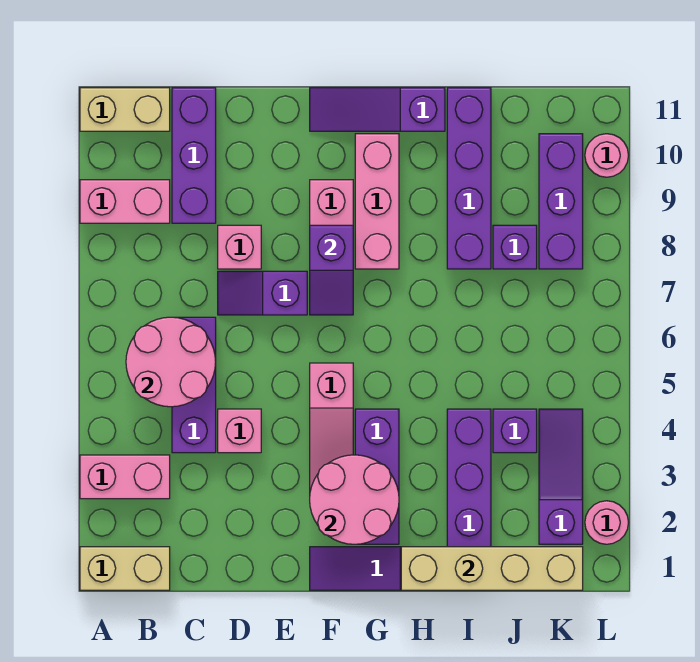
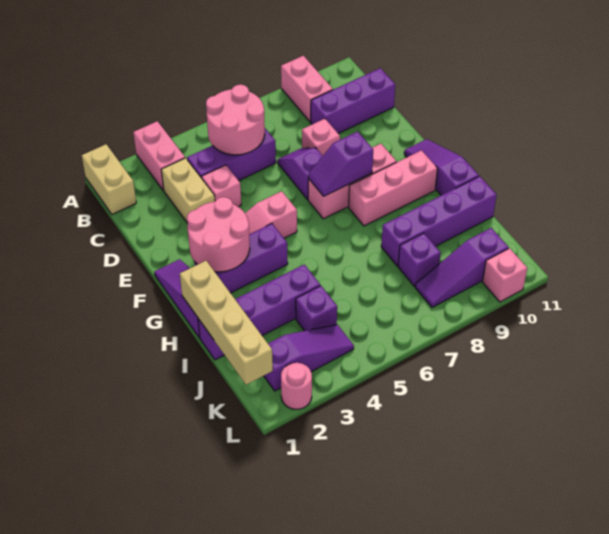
tan 1x2 brick [80,88,170,131] -> tan 1x2 brick moved to [161,158,215,223]
purple 1x3 brick [539,134,583,269] -> purple 1x3 slope [415,228,509,307]
pink 1x1 round brick [585,134,629,177] -> pink 1x1 brick [483,248,527,302]

